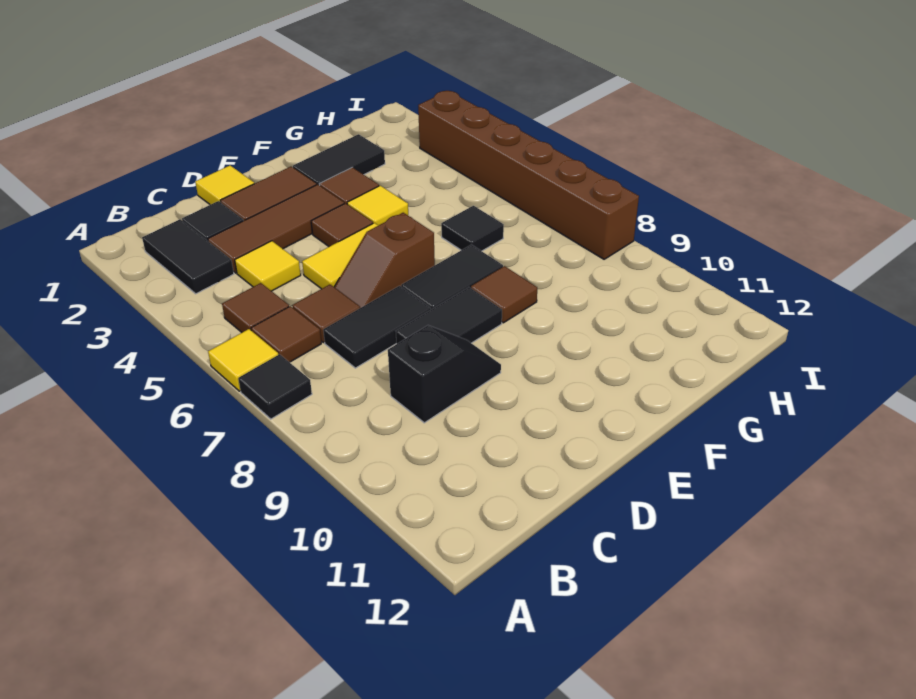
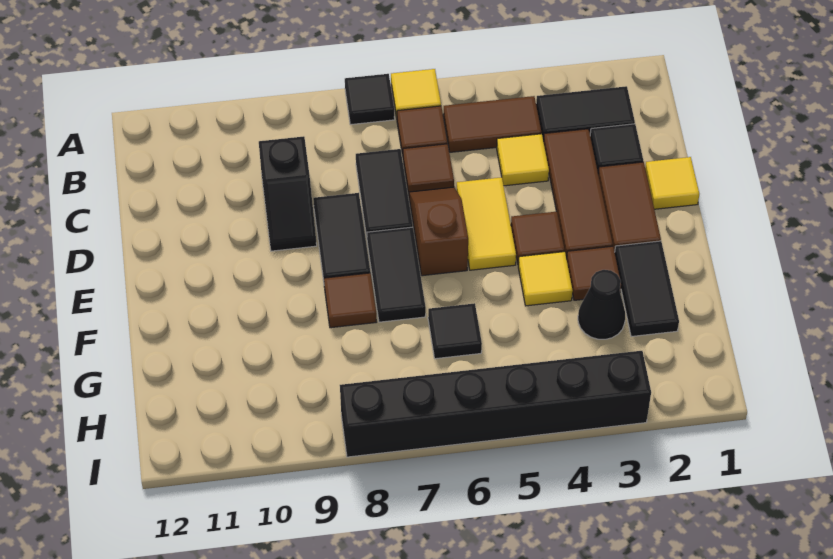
brown 1x1 tile [222,283,289,332] -> brown 1x2 tile [443,96,541,152]
none -> black 1x1 cone [578,270,625,339]
brown 1x6 brick [418,91,639,259] -> black 1x6 brick [340,351,651,457]

